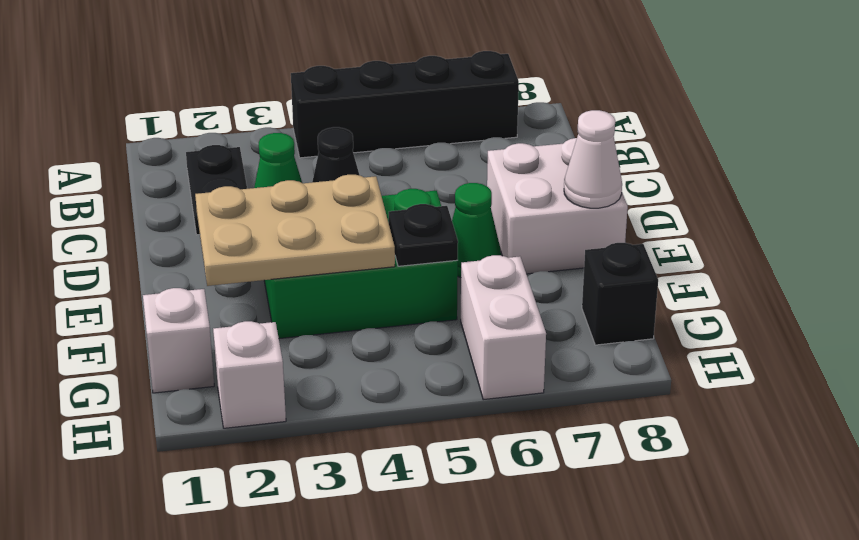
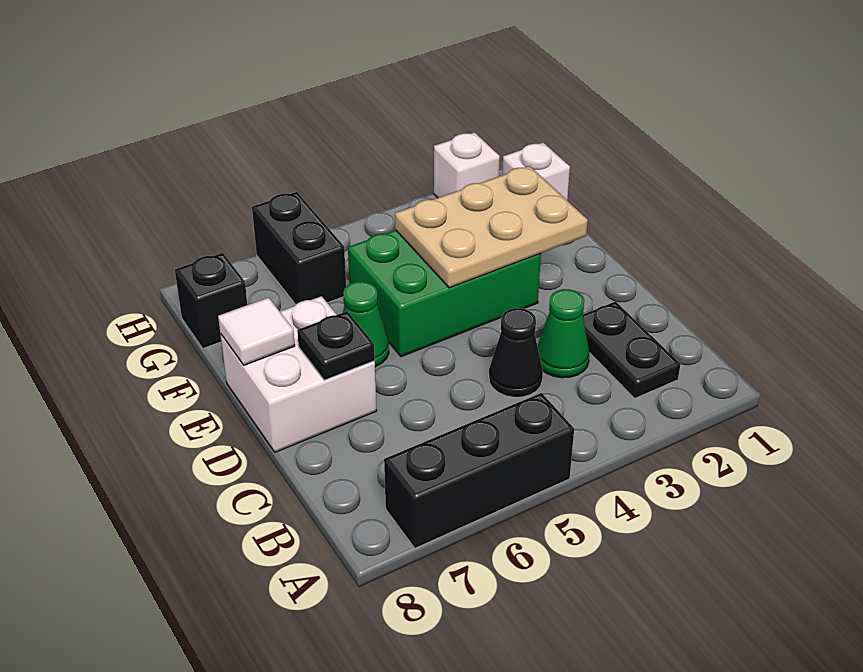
black 1x4 brick [291,51,519,158] -> black 1x3 brick [384,393,574,548]
white 1x1 cone [564,110,622,208] -> white 1x1 tile [218,298,295,365]
black 1x1 plate [389,204,458,266] -> black 1x1 plate moved to [297,311,375,380]
white 1x2 brick [461,255,546,400] -> black 1x2 brick [252,192,346,305]

